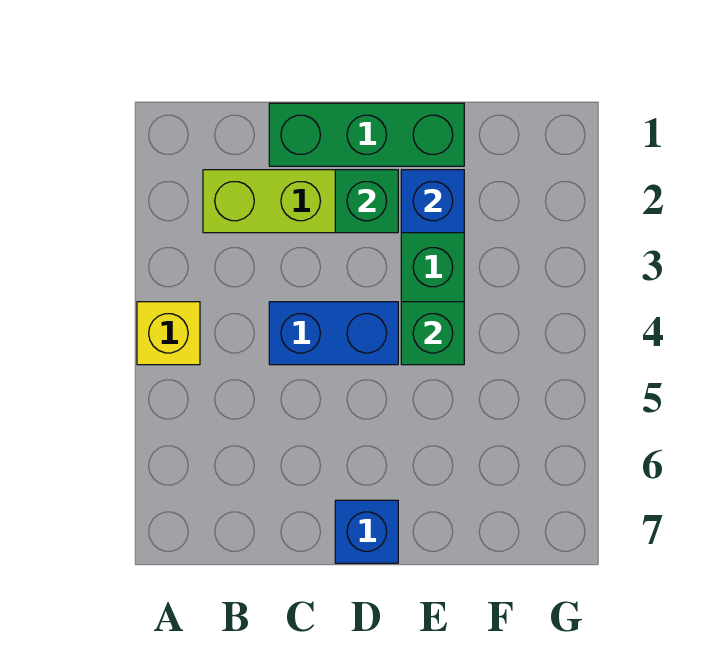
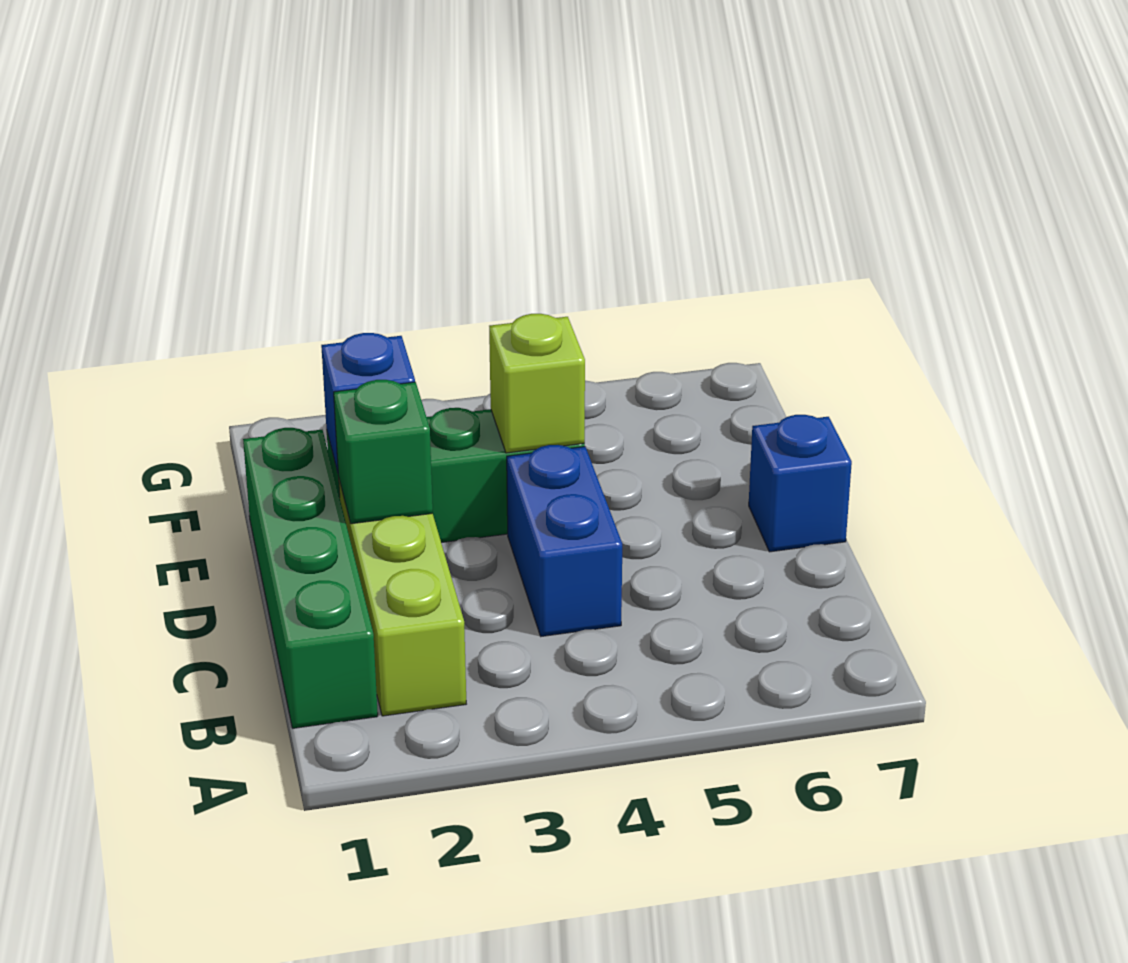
yellow 1x1 brick [137,302,200,365] -> none
green 1x3 brick [269,103,464,166] -> green 1x4 brick [243,428,378,728]
green 1x1 brick [401,302,464,365] -> lime 1x1 brick [489,314,585,453]

